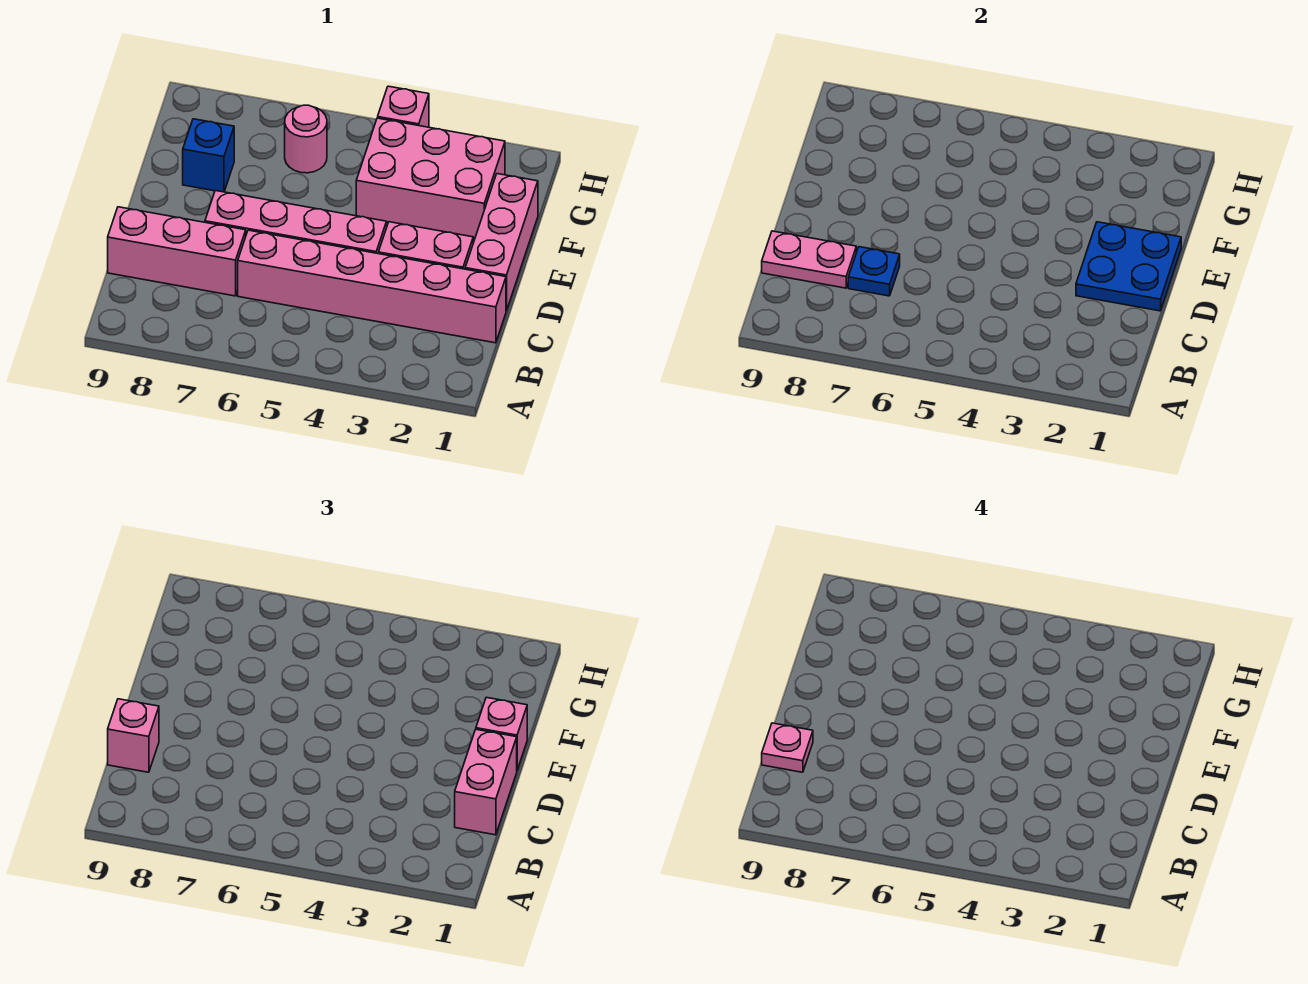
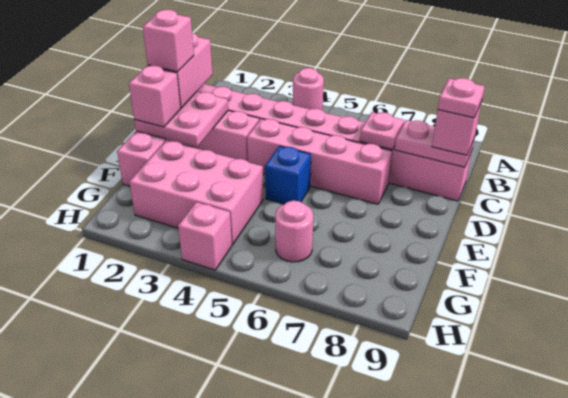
none -> pink 1x1 round brick [293,68,324,110]
blue 1x1 plate [848,247,900,296] -> pink 1x1 plate [360,112,404,149]
blue 2x2 plate [1076,222,1181,311] -> pink 2x2 plate [134,92,228,147]
none -> pink 1x1 brick [143,10,194,72]
blue 1x1 brick [183,119,234,192] -> blue 1x1 brick moved to [265,146,311,204]

